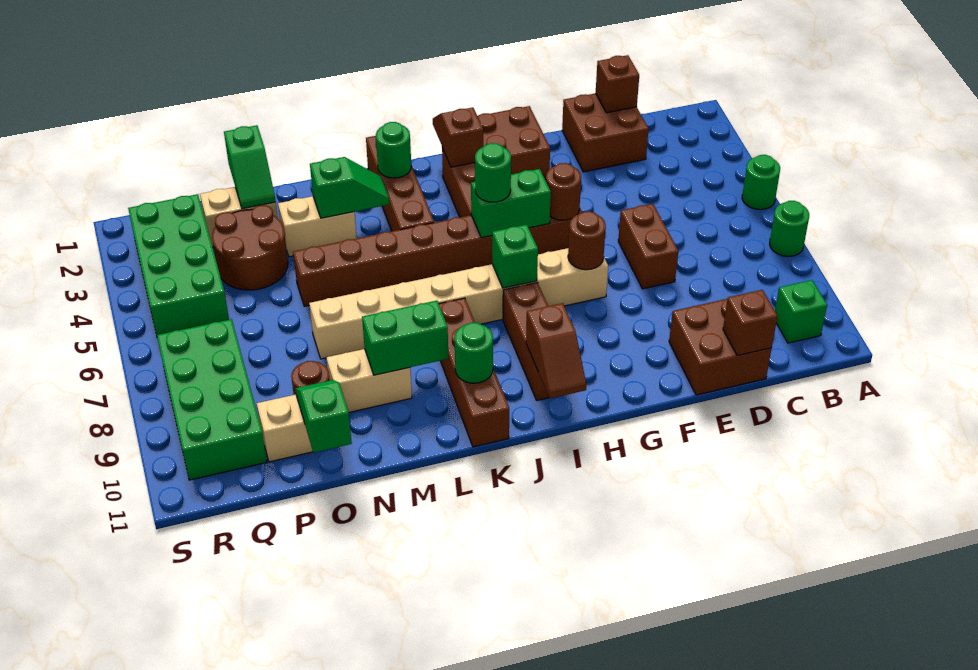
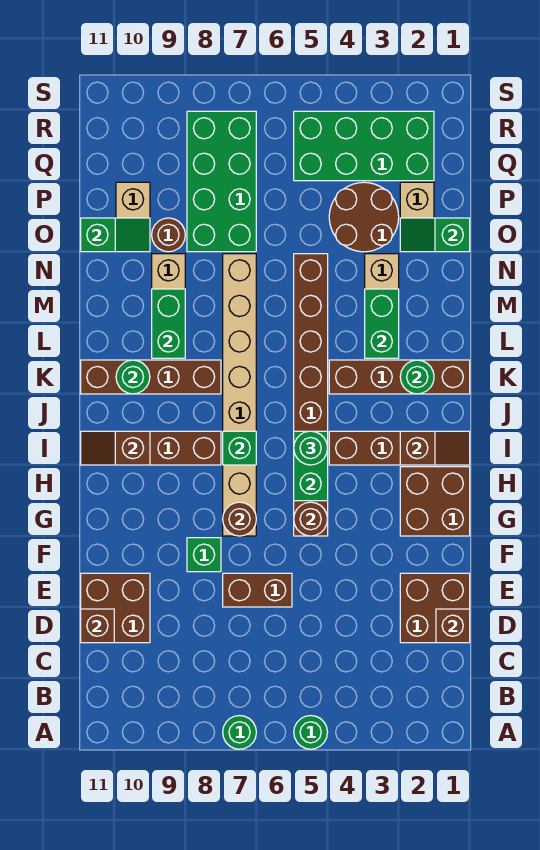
green 1x1 brick [775,280,827,343] -> green 1x1 brick moved to [187,538,221,572]
green 1x2 slope [310,157,390,218] -> green 1x2 brick [365,289,399,358]
green 2x4 brick [157,319,267,480] -> green 2x4 brick turned to [187,111,256,252]

